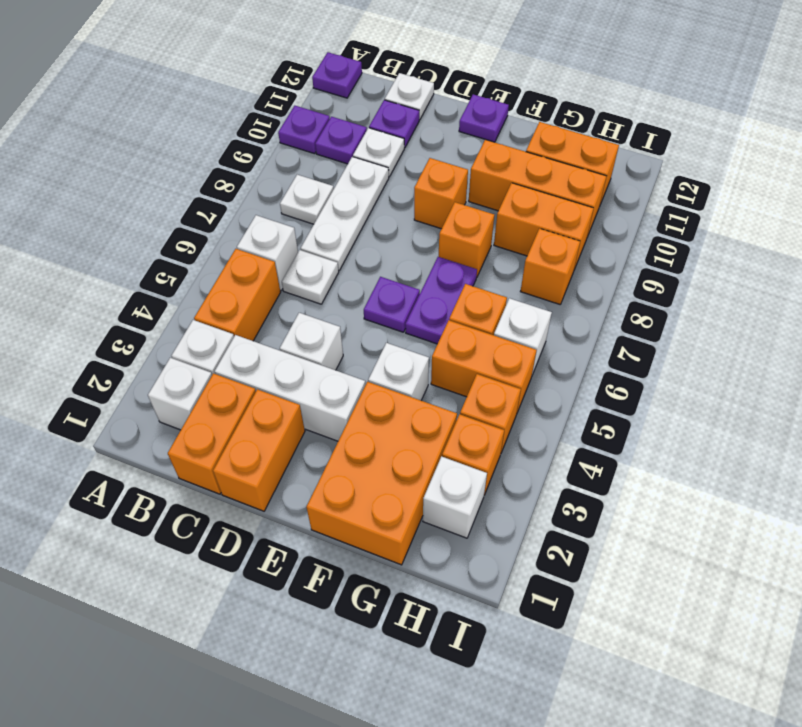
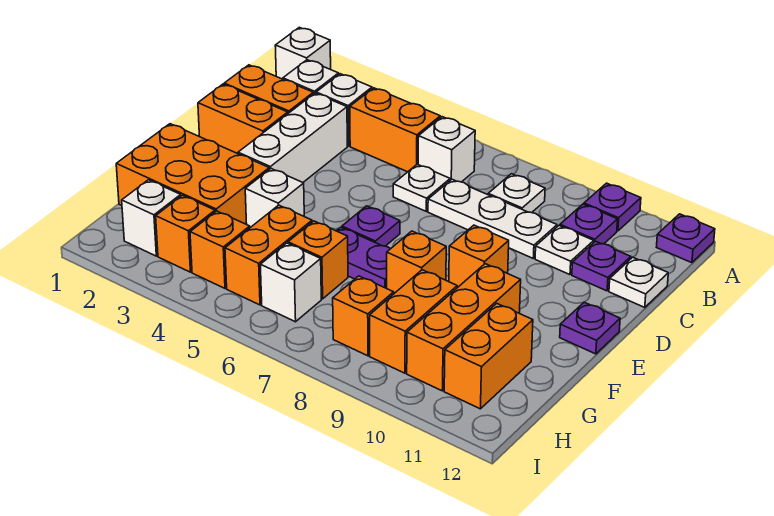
white 1x1 brick [280,313,343,370] -> white 1x1 brick moved to [275,27,331,79]

